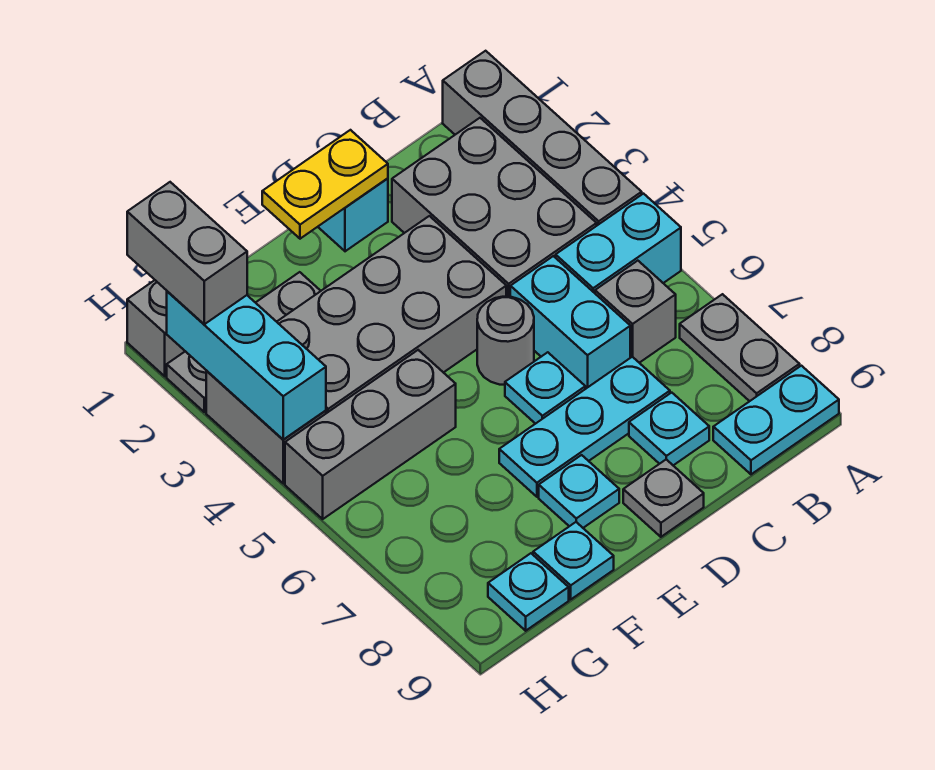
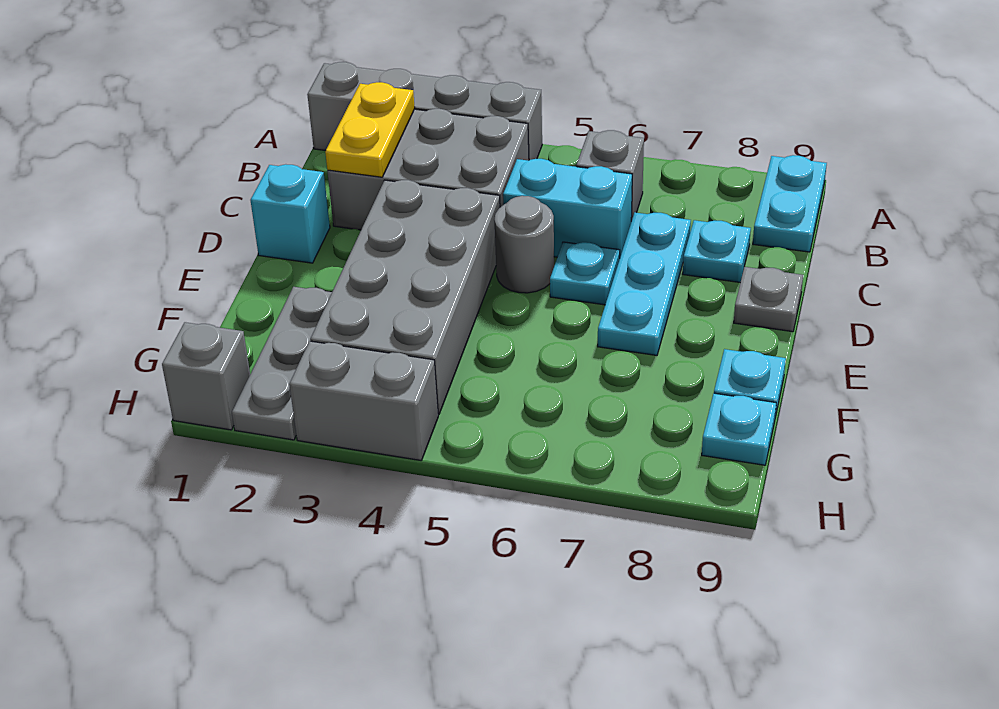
cyan 1x2 brick [556,194,681,293] -> none
grey 1x2 plate [680,294,800,401] -> none
yellow 1x2 plate [262,130,388,239] -> yellow 1x2 plate moved to [325,82,415,177]
cyan 1x1 plate [539,455,619,528] -> none
grey 1x3 brick [285,350,456,519] -> none
grey 1x2 brick [127,182,247,324] -> none
cyan 1x3 brick [167,291,326,439] -> none

